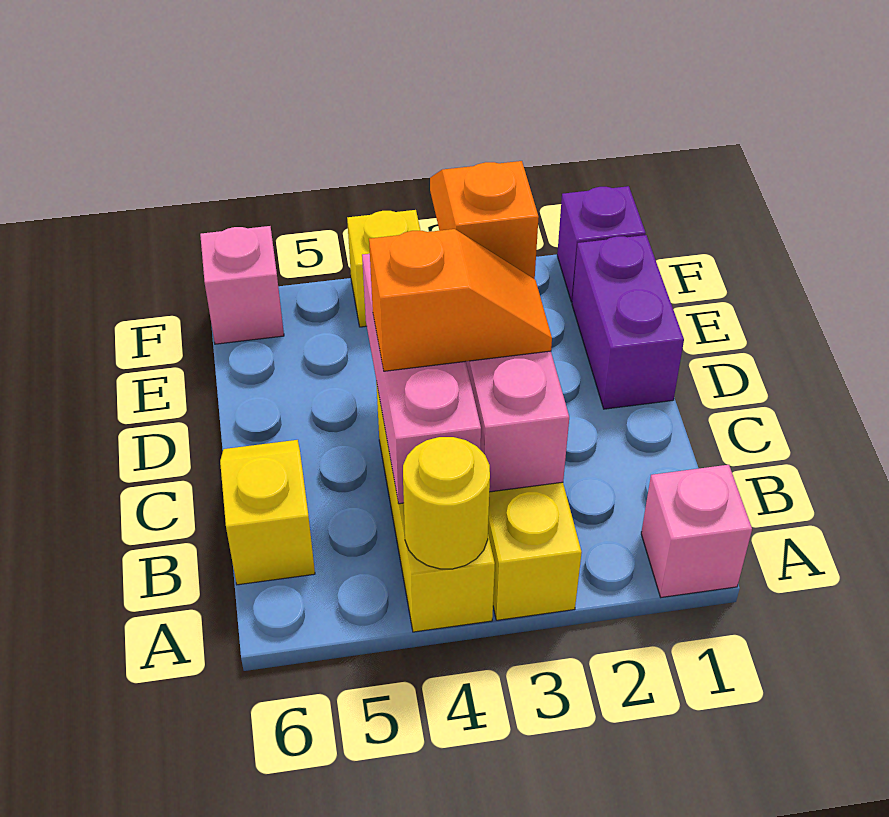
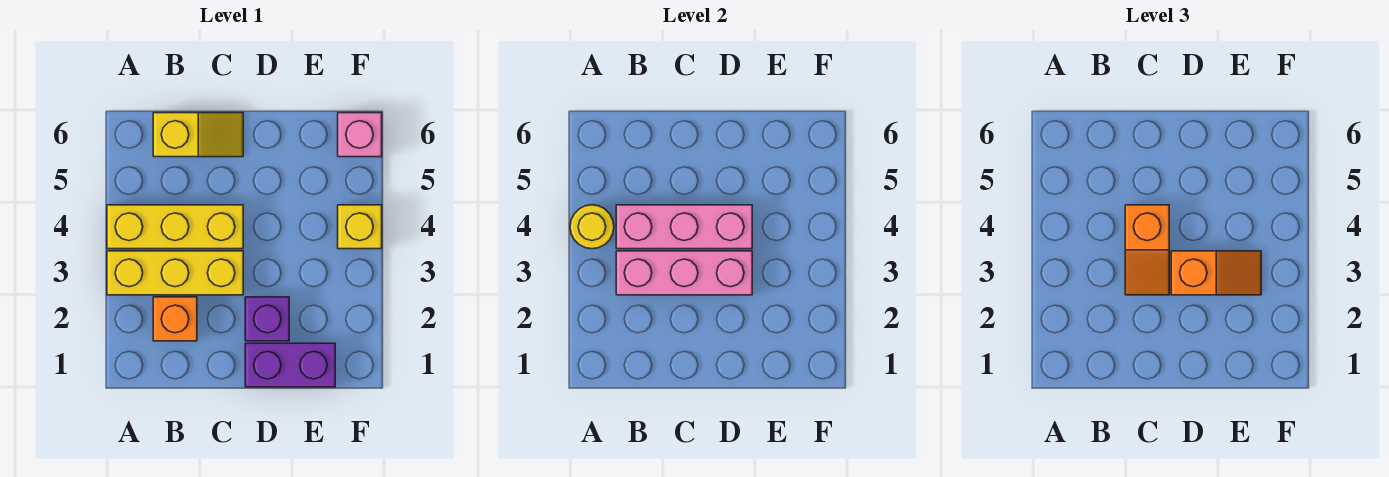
pink 1x1 brick [641,465,752,597] -> none
none -> orange 1x1 brick [153,297,197,341]
purple 1x1 brick [557,186,646,302] -> purple 1x1 brick moved to [245,297,289,341]

